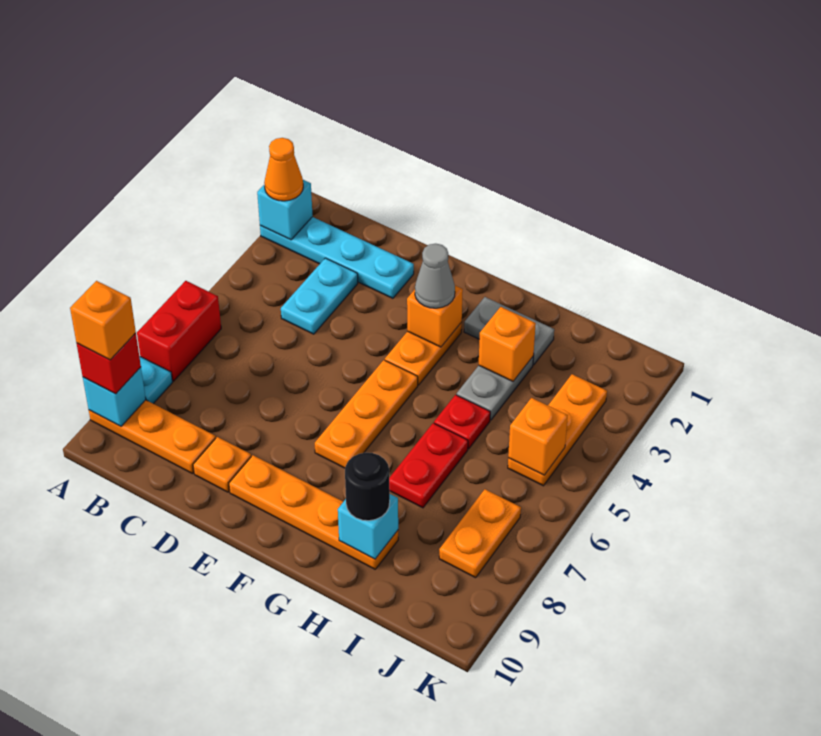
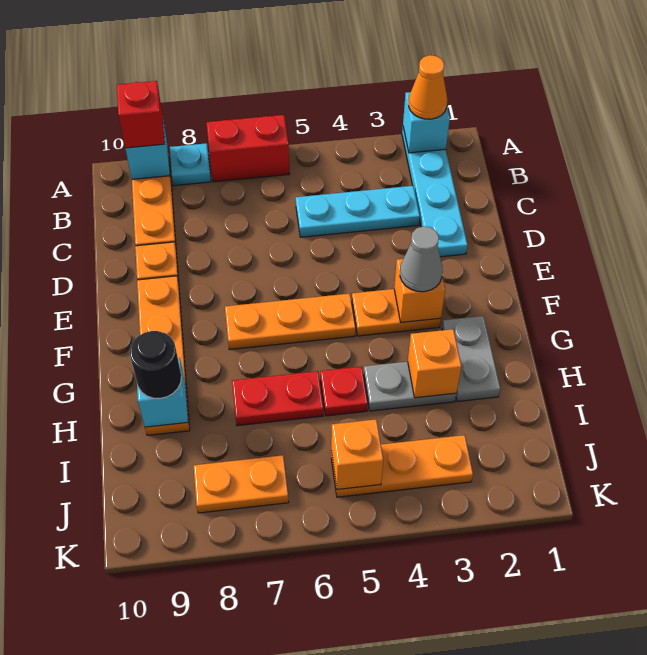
orange 1x1 brick [70,281,136,360] -> none
cyan 1x2 plate [281,258,358,334] -> cyan 1x3 plate [296,186,420,237]

